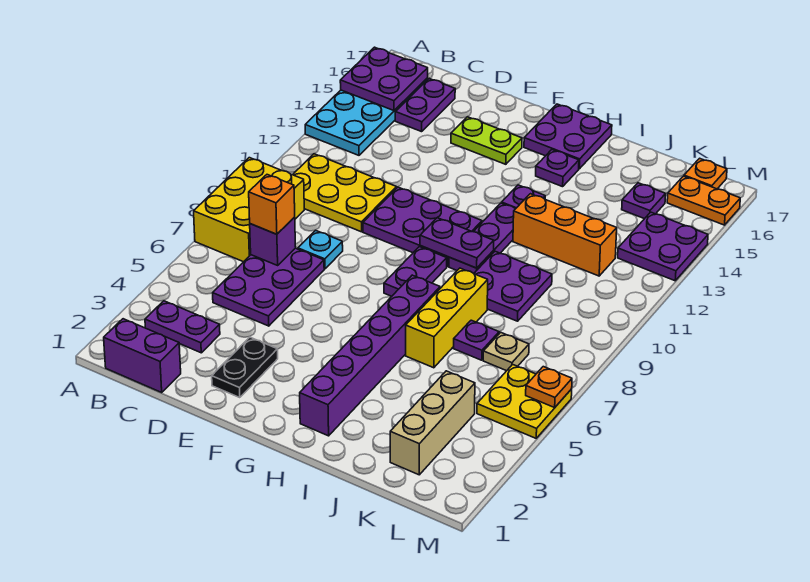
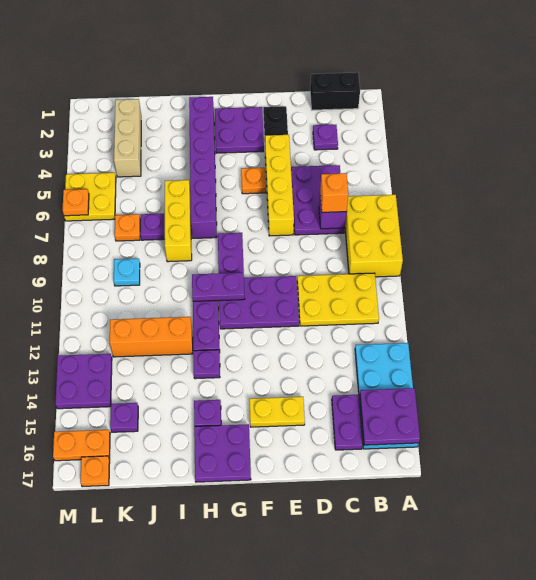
purple 1x2 brick [104,319,181,392] -> black 1x2 brick [310,72,360,110]
purple 1x2 plate [145,301,220,353] -> purple 1x1 plate [313,125,338,150]
cyan 1x1 plate [298,230,343,269] -> cyan 1x1 plate moved to [114,259,140,286]
none -> yellow 1x4 brick [265,135,294,236]
lime 1x2 plate [451,117,522,164] -> yellow 1x2 plate [249,397,305,427]
none -> orange 1x1 plate [241,168,266,194]
purple 2x2 plate [474,251,552,321] -> purple 2x2 plate moved to [215,107,264,153]
tan 1x1 plate [483,332,529,371] -> orange 1x1 plate [115,214,140,241]

